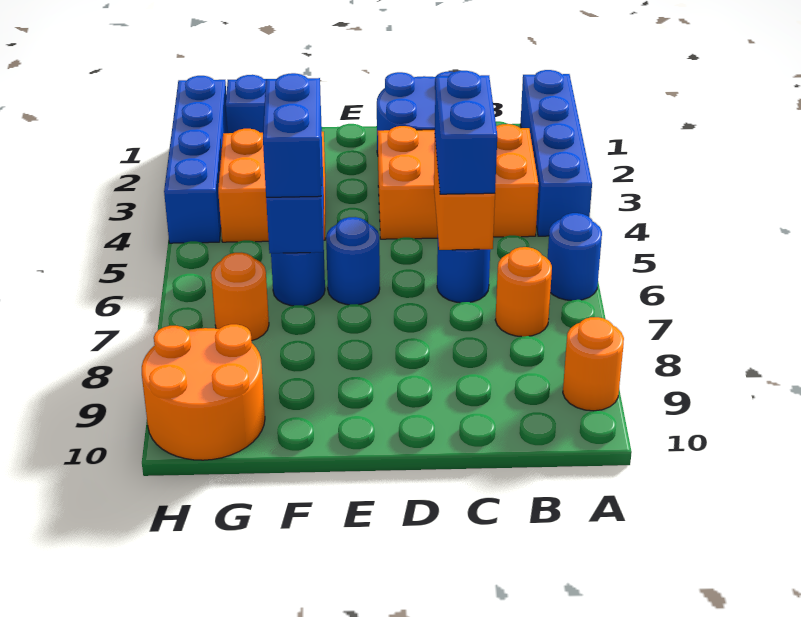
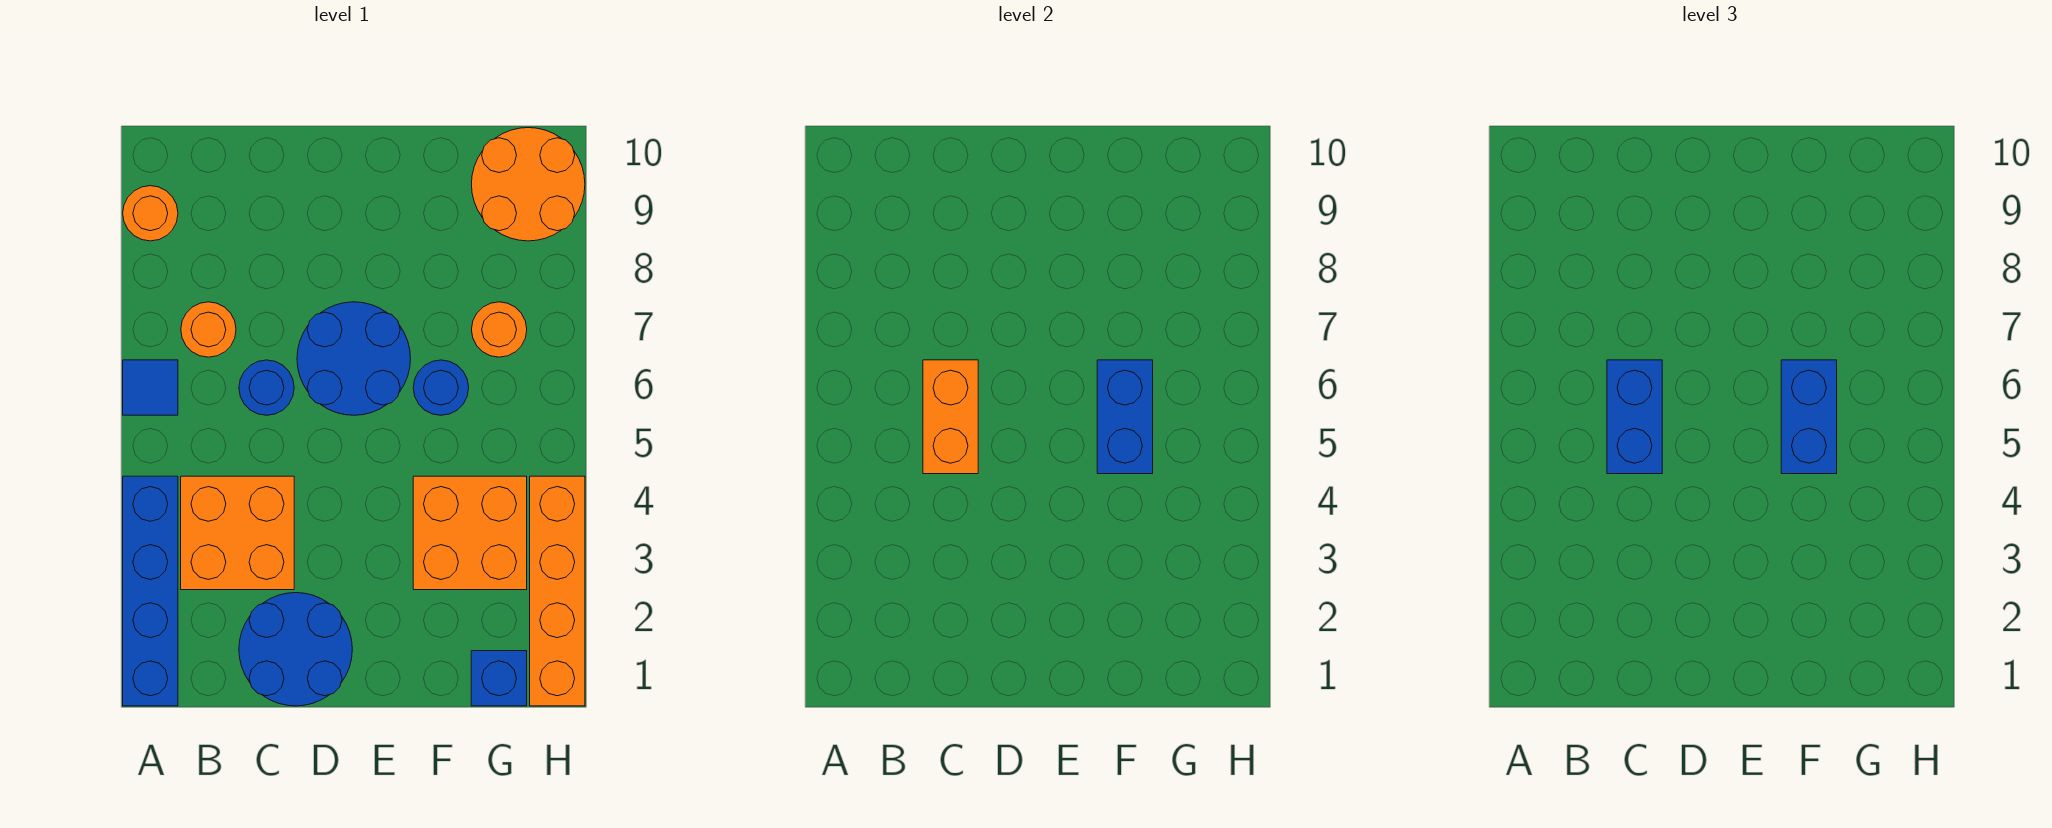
blue 1x1 round brick [548,213,602,300] -> blue 1x1 tile [123,360,178,415]
orange 2x3 brick [378,124,539,239] -> orange 2x2 brick [181,476,294,590]
blue 1x1 round brick [326,217,380,305] -> blue 2x2 round brick [297,302,411,415]
blue 1x4 brick [164,76,228,243] -> orange 1x4 brick [530,476,585,706]

